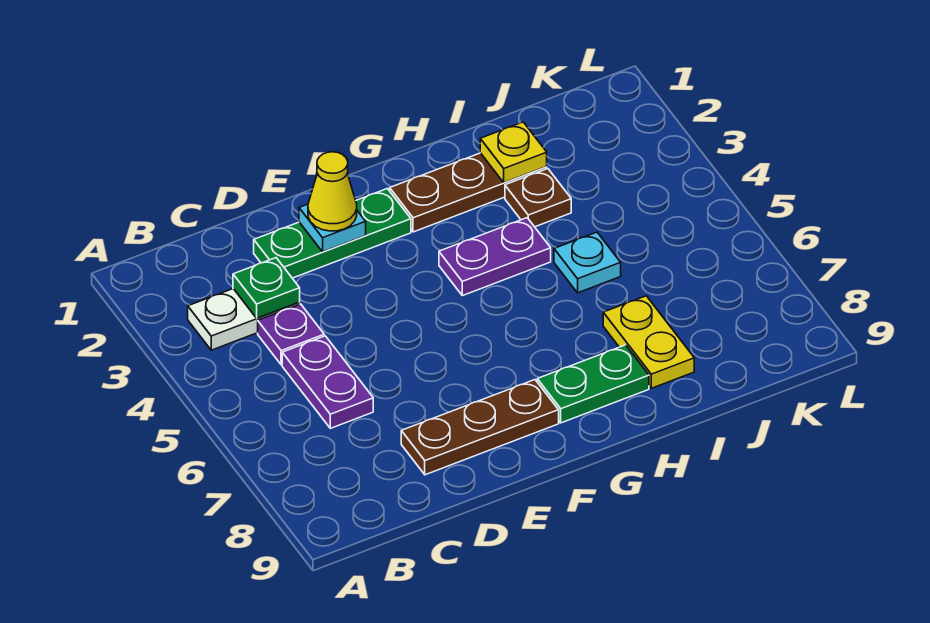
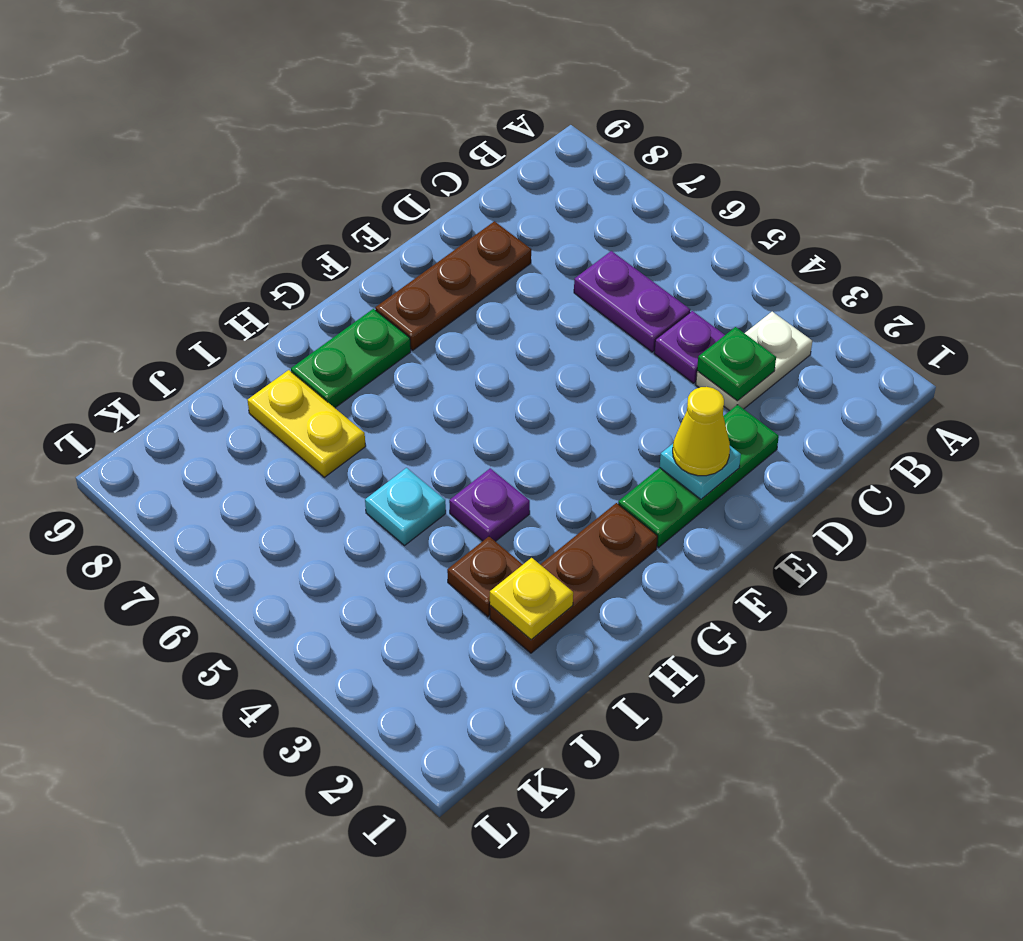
purple 1x2 plate [439,218,551,296] -> purple 1x1 plate [449,468,530,541]

